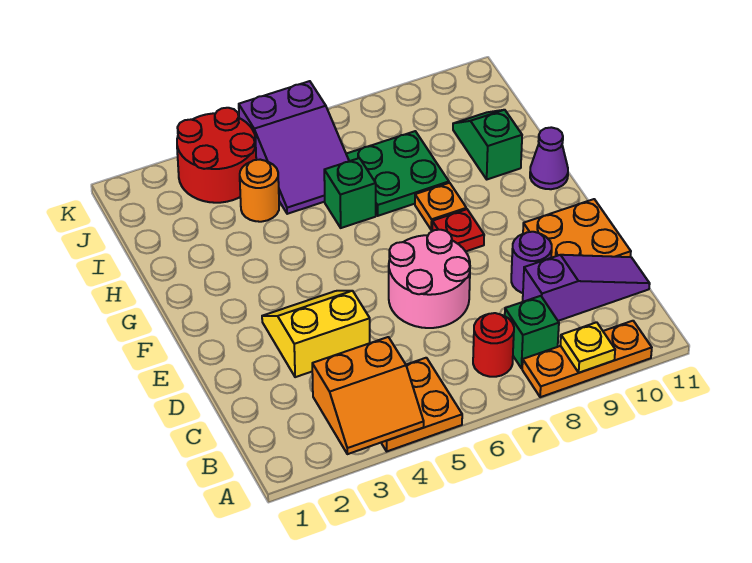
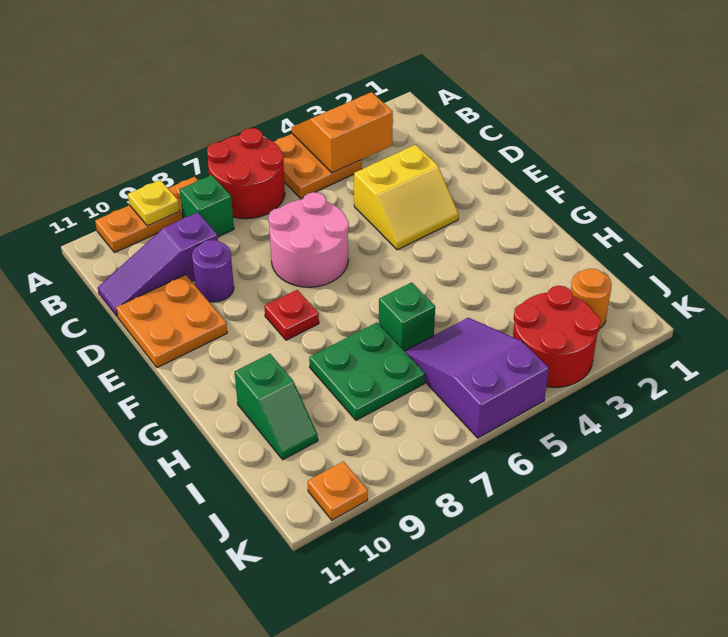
red 1x1 round brick [473,313,514,377] -> red 2x2 round brick [207,128,285,219]
orange 1x1 plate [415,183,466,230] -> orange 1x1 plate moved to [308,461,368,520]
purple 1x1 cone [530,127,568,189] -> none
orange 1x1 round brick [240,160,279,222] -> orange 1x1 round brick moved to [571,269,612,329]

